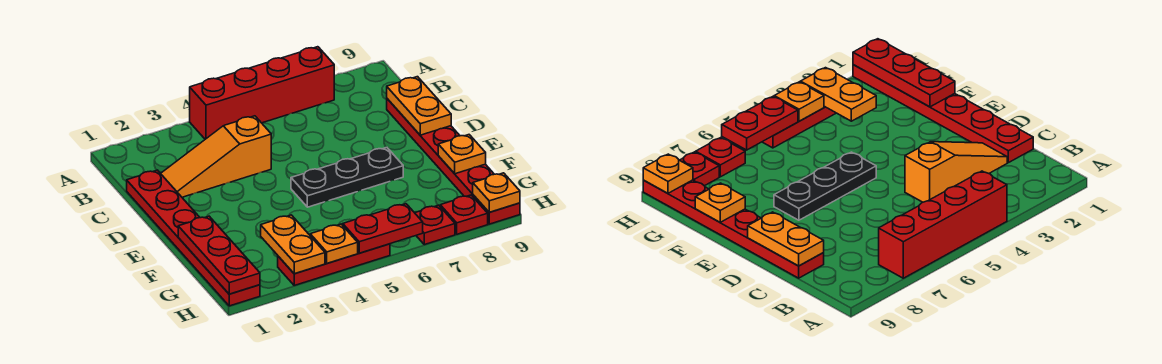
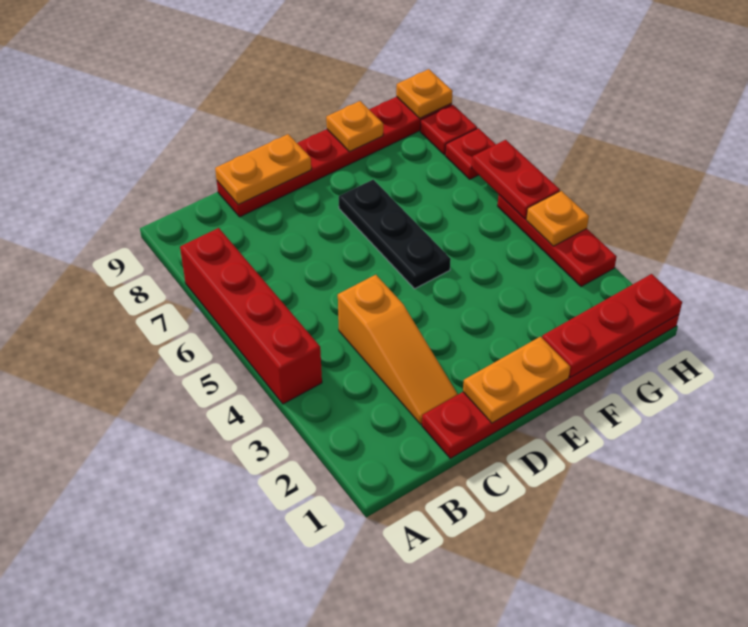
orange 1x2 plate [261,215,325,274] -> orange 1x2 plate moved to [463,337,570,423]

